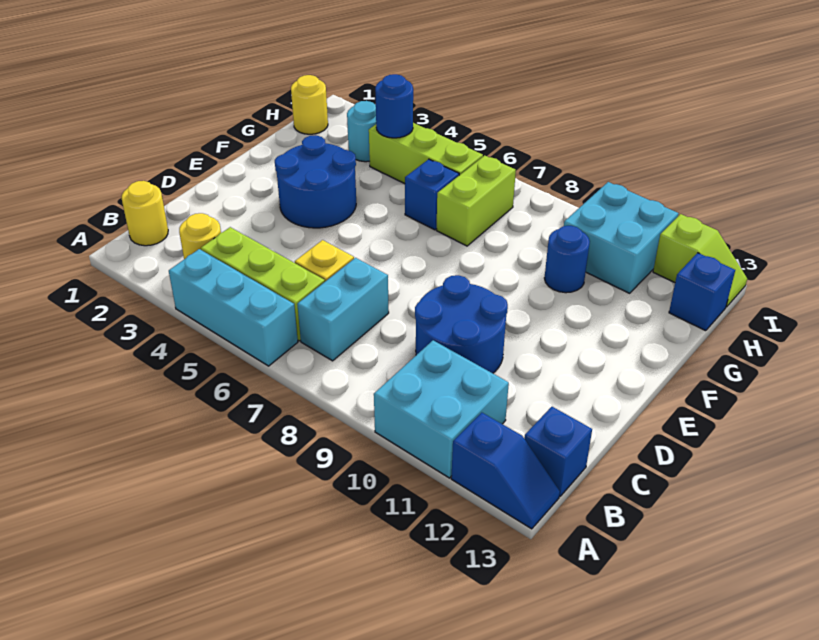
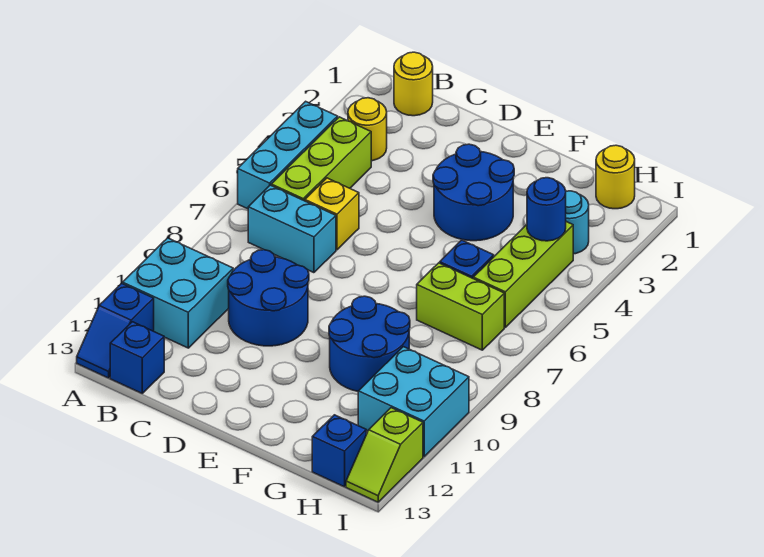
blue 1x1 round brick [544,226,590,293] -> blue 2x2 round brick [329,296,410,391]

